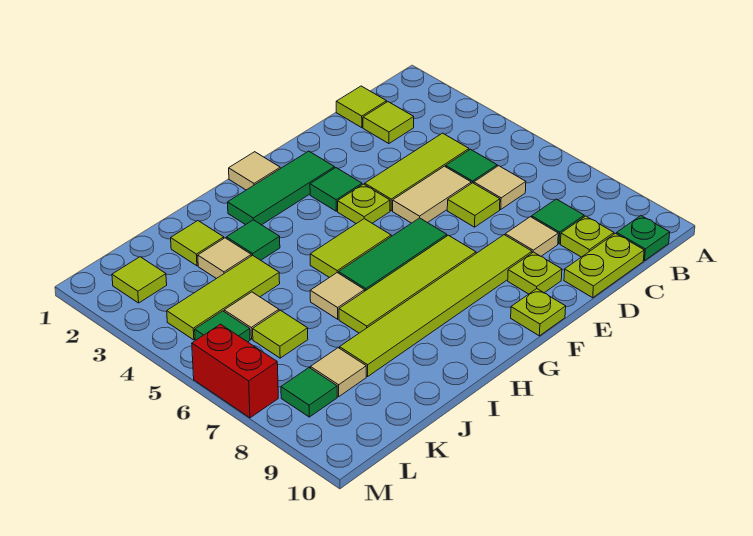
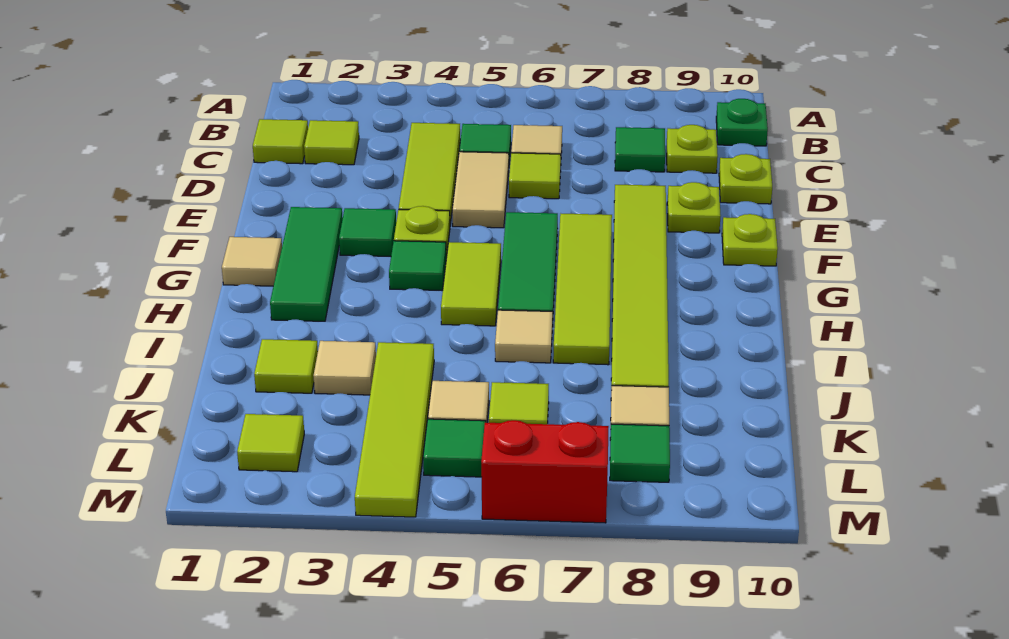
lime 1x2 plate [564,233,644,298] -> lime 1x1 plate [719,154,772,204]
tan 1x1 tile [505,217,558,256] -> none
green 1x1 tile [226,220,280,260] -> green 1x1 tile moved to [389,241,446,291]
lime 1x3 tile [167,255,280,340] -> lime 1x4 tile [355,342,434,517]

